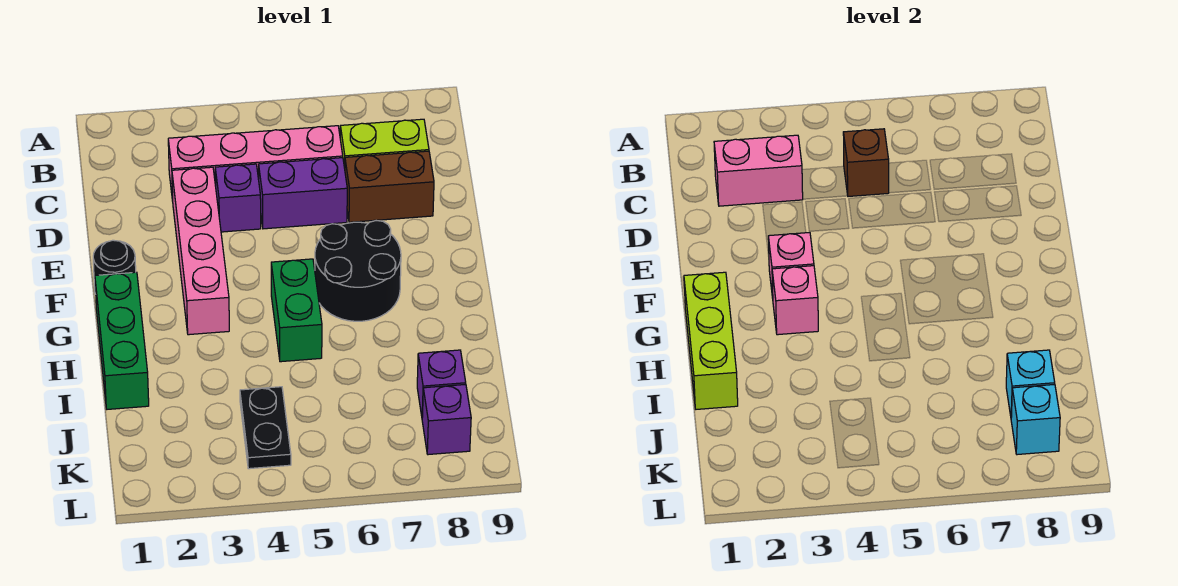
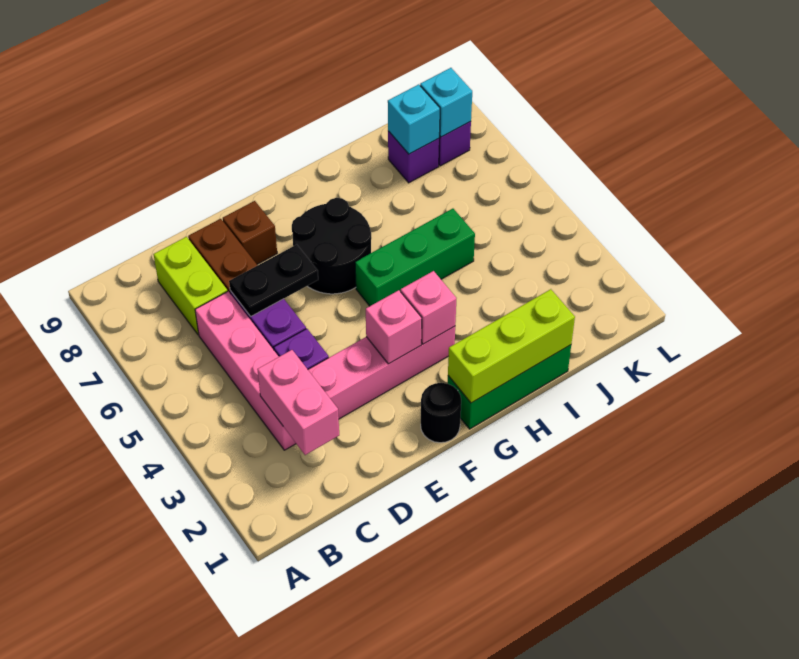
brown 1x1 brick [843,129,889,196] -> brown 1x1 brick moved to [223,201,277,264]
green 1x2 brick [271,259,322,362] -> green 1x3 brick [355,209,475,306]
black 1x2 plate [240,387,291,469] -> black 1x2 plate moved to [229,245,318,316]

